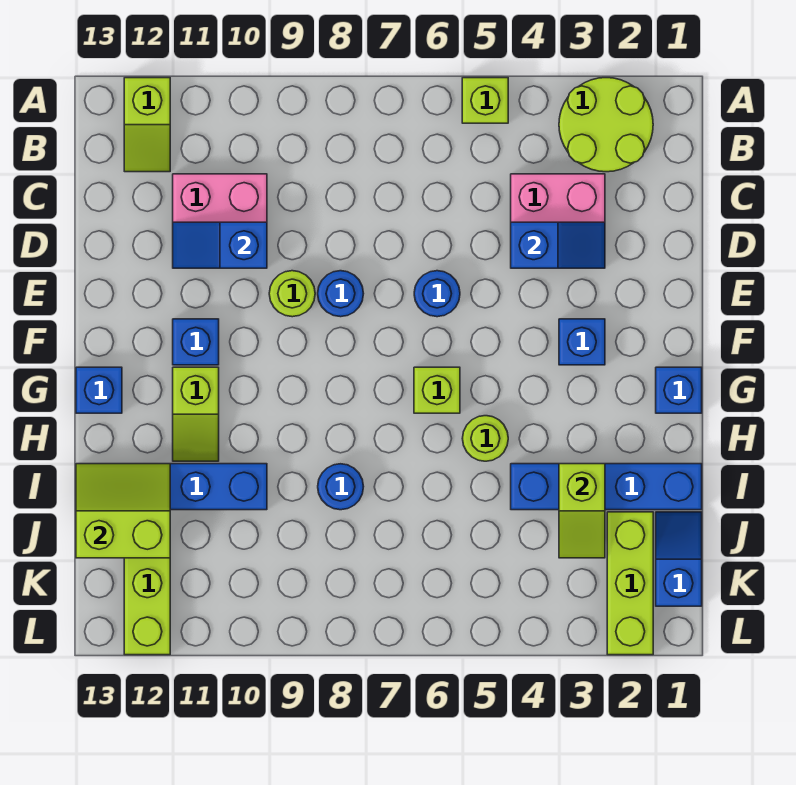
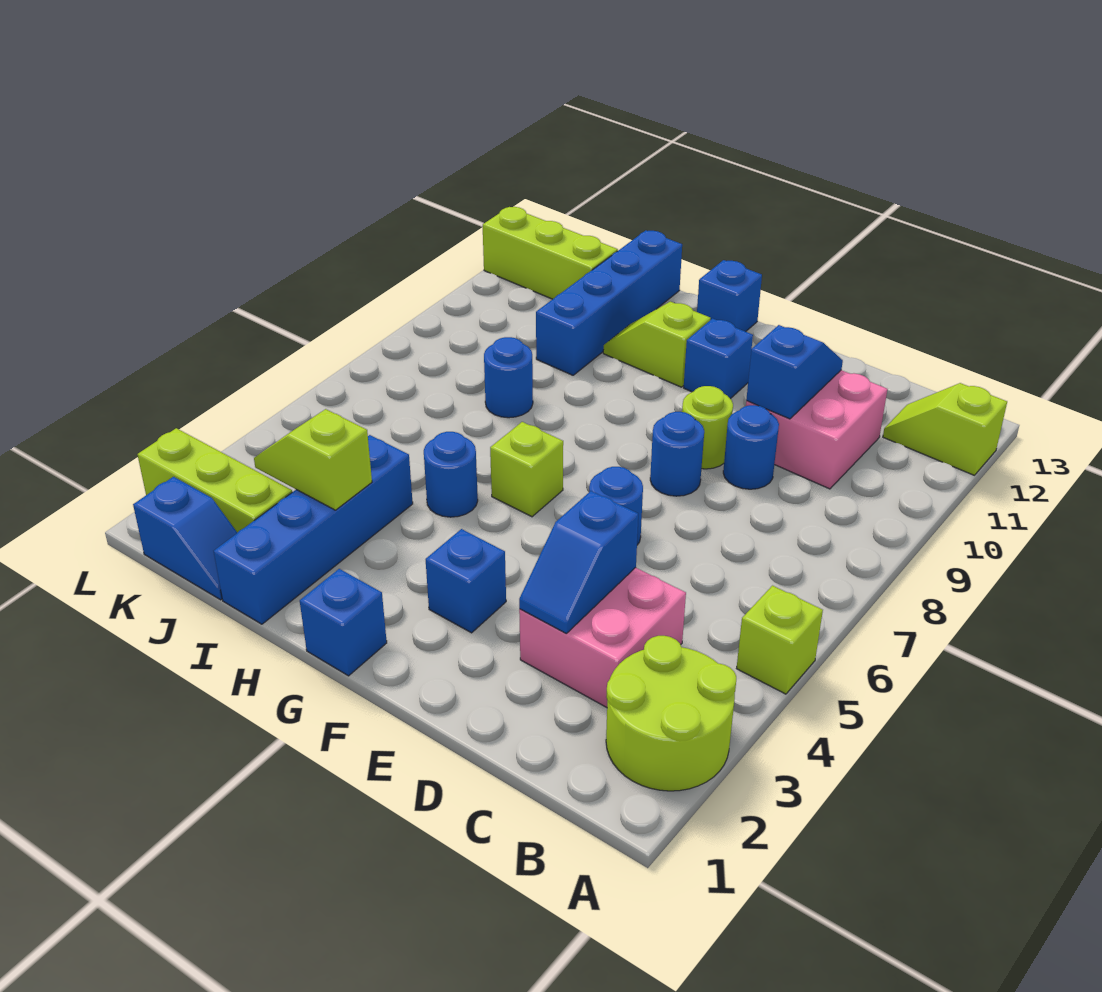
none -> blue 1x1 round brick [723,405,779,489]
lime 1x1 round brick [462,416,508,461] -> blue 1x1 round brick [424,432,478,517]
lime 2x2 slope [76,464,170,558] -> none

